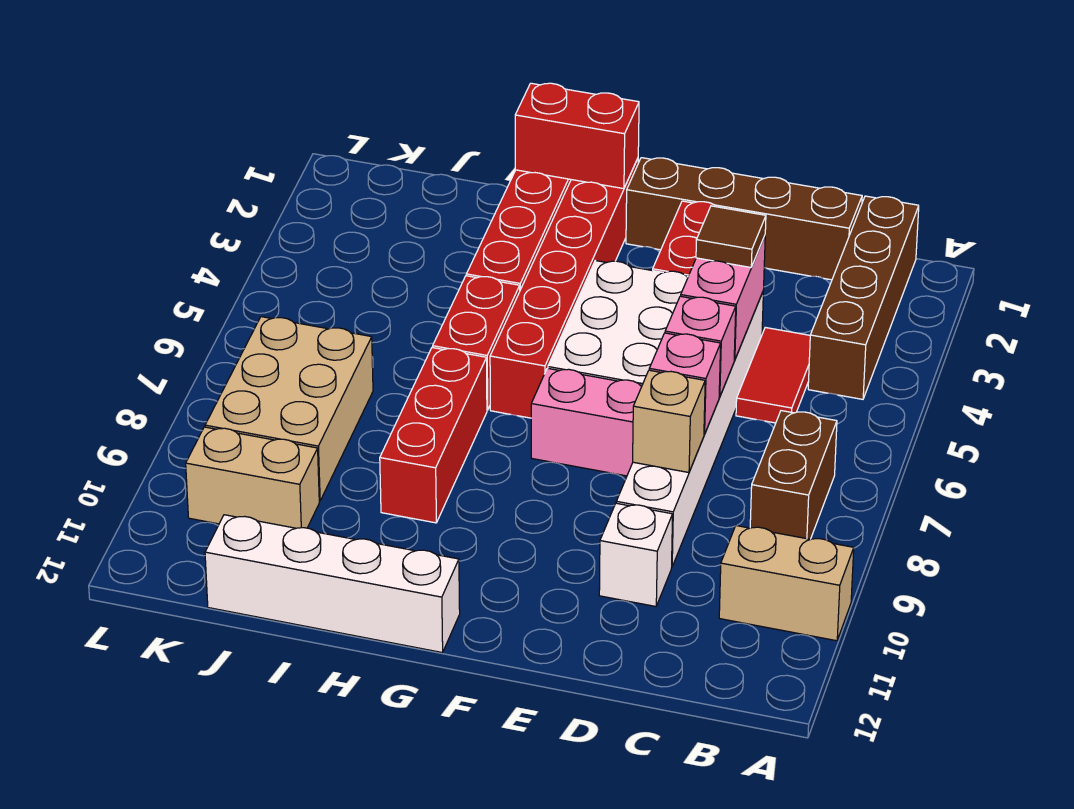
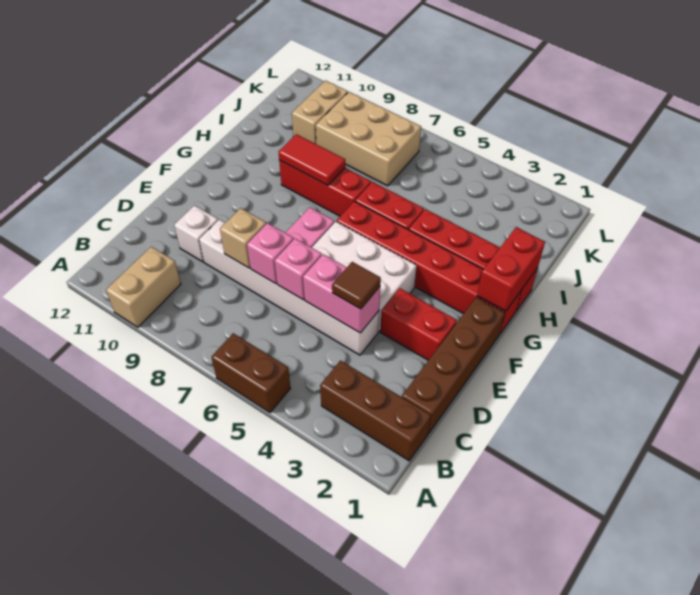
brown 1x4 brick [808,196,919,399] -> brown 1x3 brick [320,361,431,461]
brown 1x2 brick [750,411,837,539] -> brown 1x2 brick moved to [211,333,291,412]
red 1x2 tile [736,327,810,423] -> red 1x2 tile moved to [279,134,345,186]
white 1x4 brick [205,515,460,653] -> none

